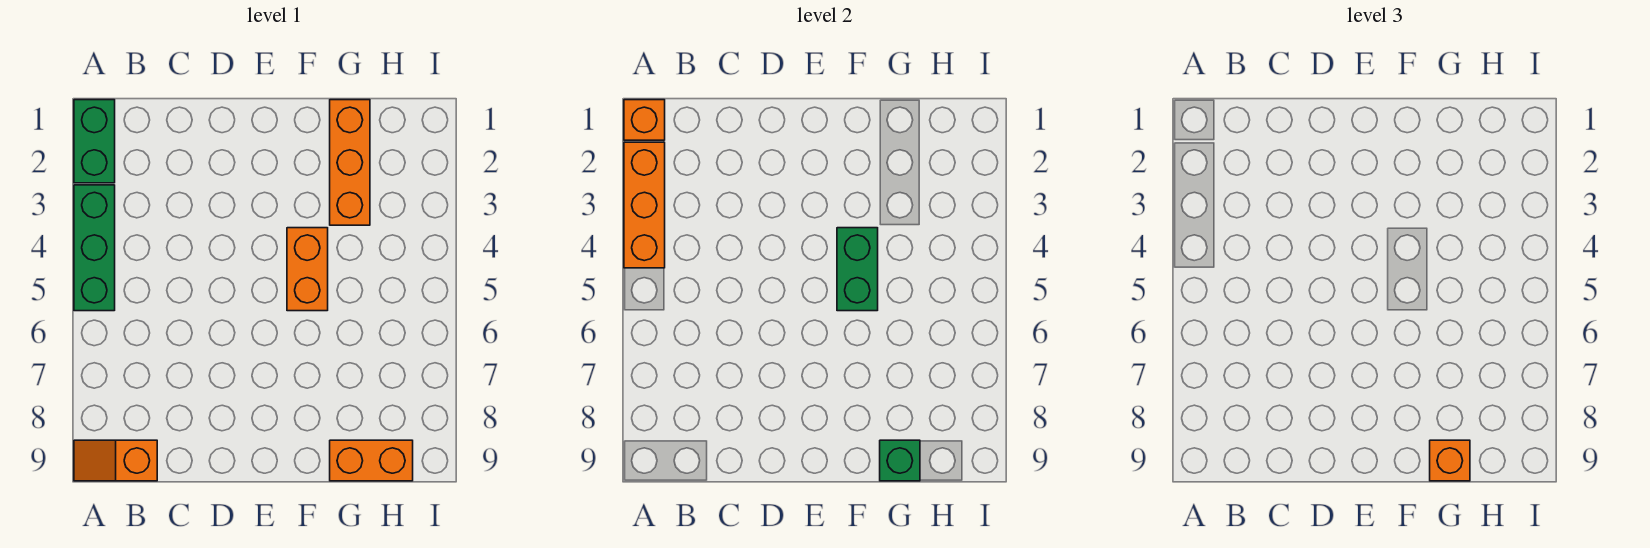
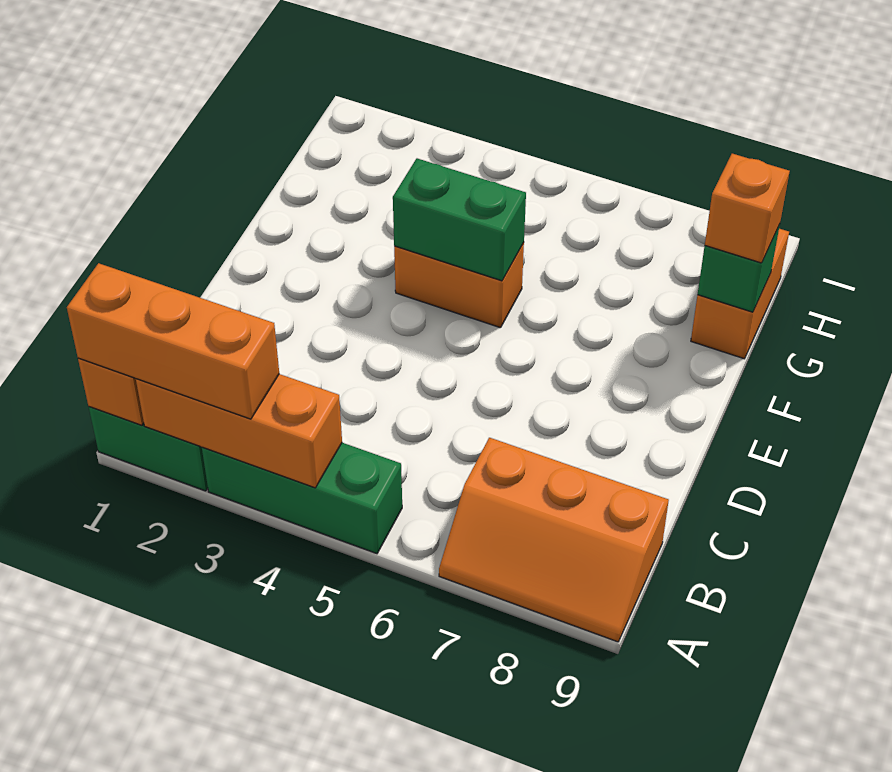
orange 1x2 slope [74,440,157,481] -> orange 2x3 slope [439,438,669,642]
orange 1x3 brick [330,100,370,225] -> orange 1x3 brick moved to [67,263,279,419]

